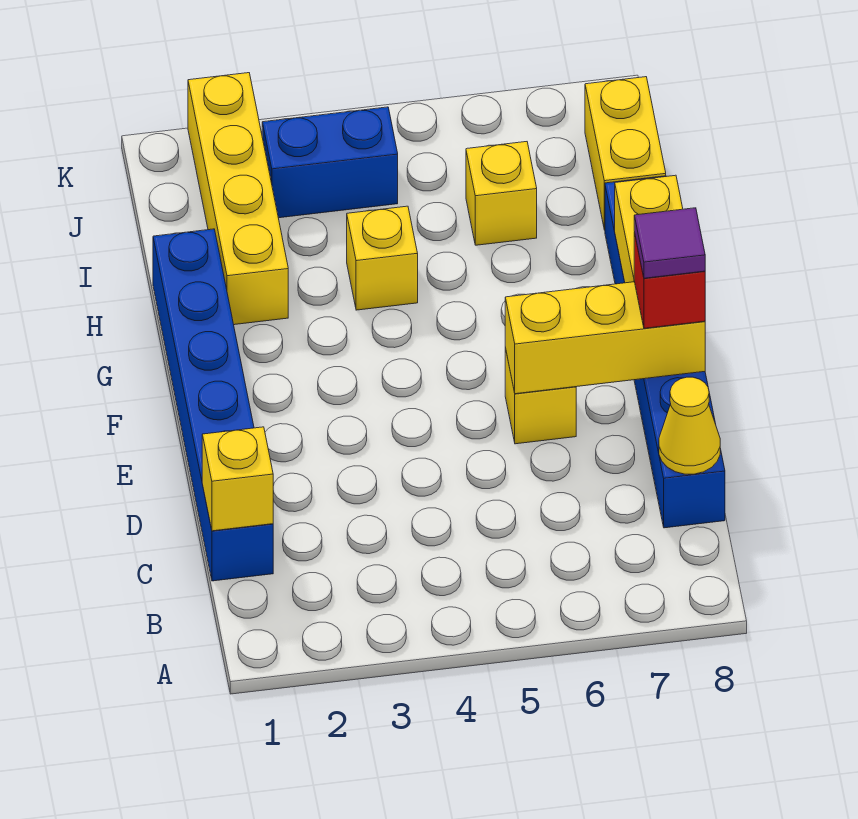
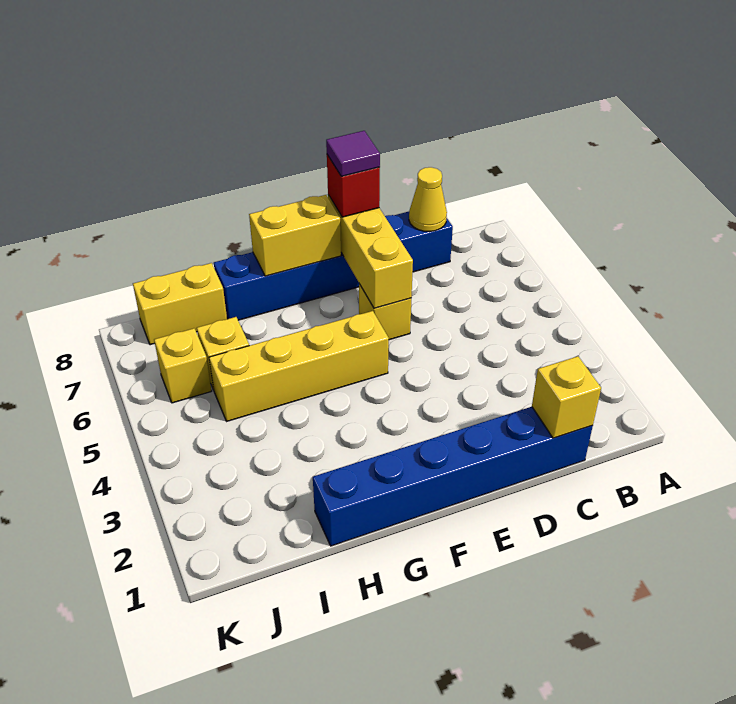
yellow 1x4 brick [188,73,288,325] -> yellow 1x4 brick moved to [209,311,389,421]
yellow 1x1 brick [347,206,418,310] -> yellow 1x1 brick moved to [154,328,212,403]
blue 1x2 brick [262,107,398,218] -> none

